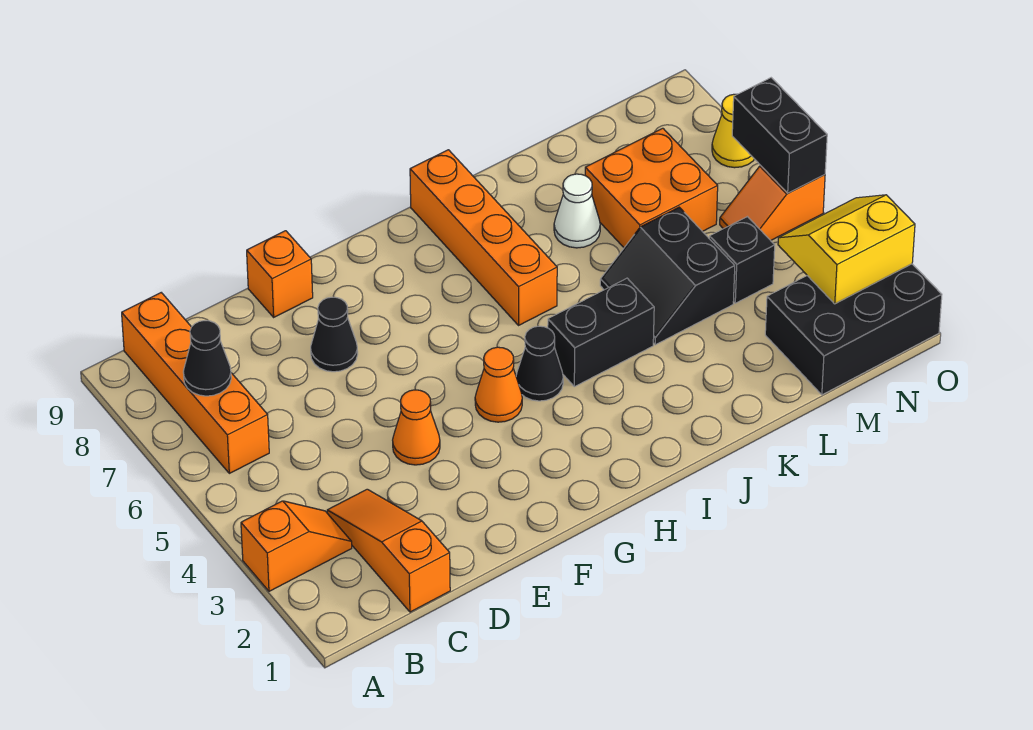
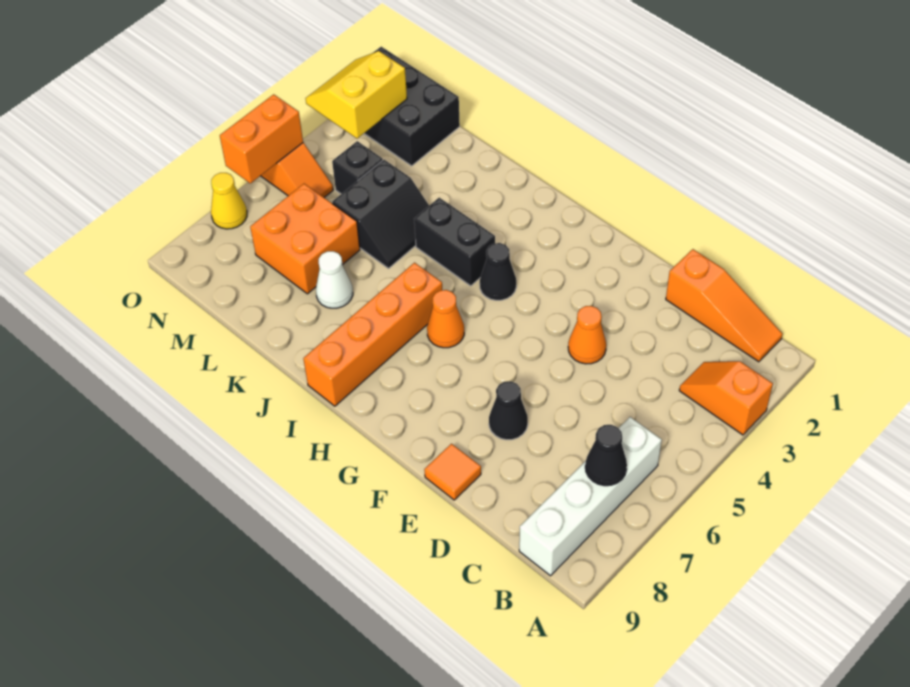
orange 1x4 brick [122,293,269,473] -> white 1x4 brick [519,417,662,576]
orange 1x3 slope [327,489,450,612] -> orange 1x3 slope turned to [666,249,782,362]
orange 1x1 brick [247,231,313,317] -> orange 1x1 tile [424,444,481,500]
orange 1x1 cone [475,347,522,422] -> orange 1x1 cone moved to [427,290,464,348]
yellow 2x2 slope [778,195,915,304] -> yellow 2x2 slope turned to [305,51,407,139]
black 1x2 brick [732,78,827,193] -> orange 1x2 brick [220,94,303,183]

